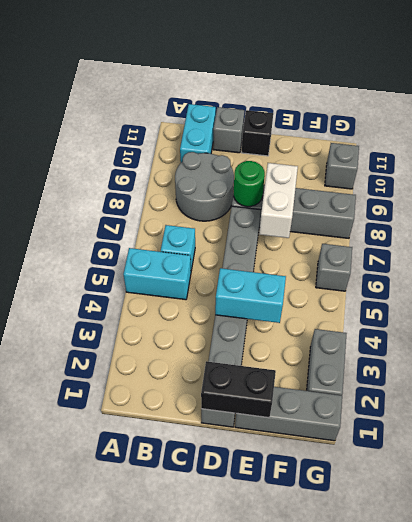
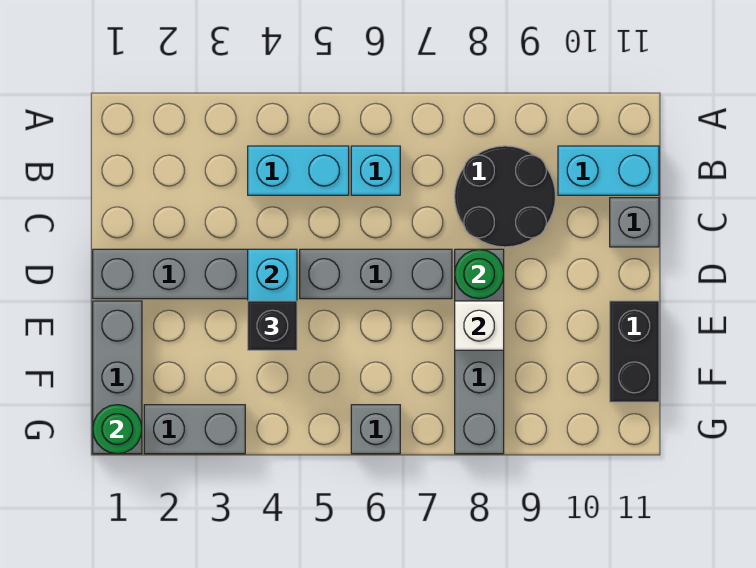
cyan 1x2 brick [123,248,191,300] -> cyan 1x2 brick turned to [248,146,349,195]
grey 2x2 round brick [175,152,234,221] -> black 2x2 round brick [455,146,555,247]
black 1x2 brick [201,361,276,418] -> black 1x2 brick moved to [610,301,659,402]
black 1x1 brick [241,110,273,156] -> black 1x1 brick moved to [248,301,297,350]
white 1x2 brick [259,163,298,238] -> white 1x1 brick [455,301,504,350]
none -> green 1x1 round brick [93,405,142,454]
grey 1x1 brick [325,143,359,189] -> none

